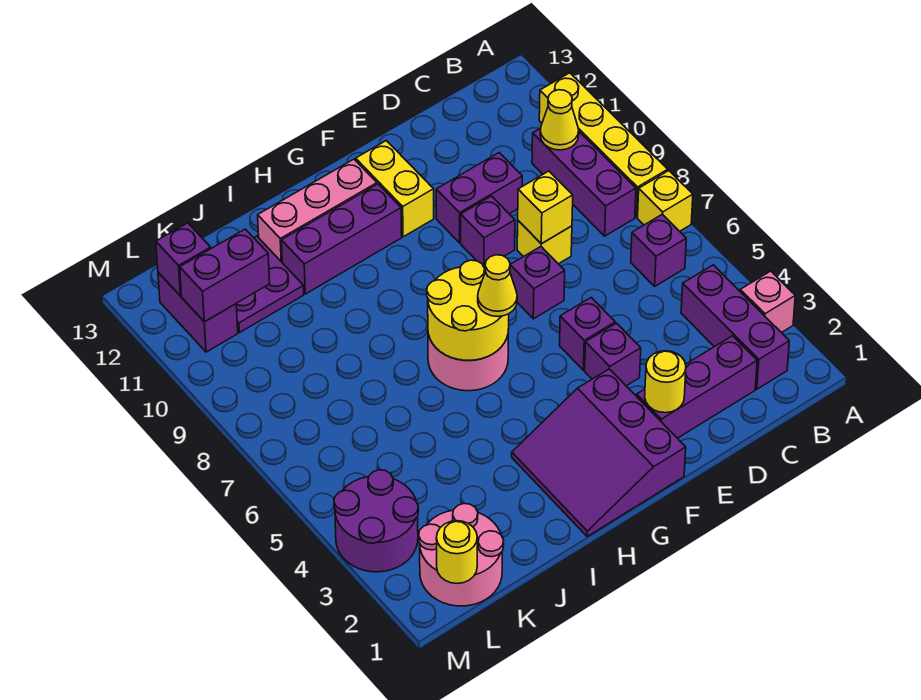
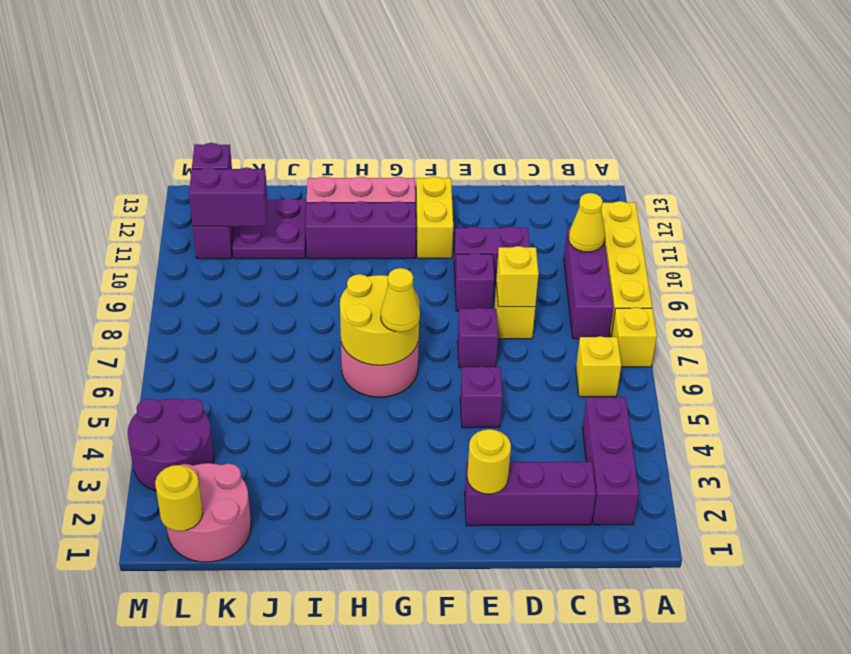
pink 1x1 brick [740,271,795,333] -> none
purple 1x1 brick [631,214,686,286] -> yellow 1x1 brick [576,336,621,397]
purple 1x1 brick [585,323,641,386] -> none
purple 3x3 slope [512,369,686,537] -> none

